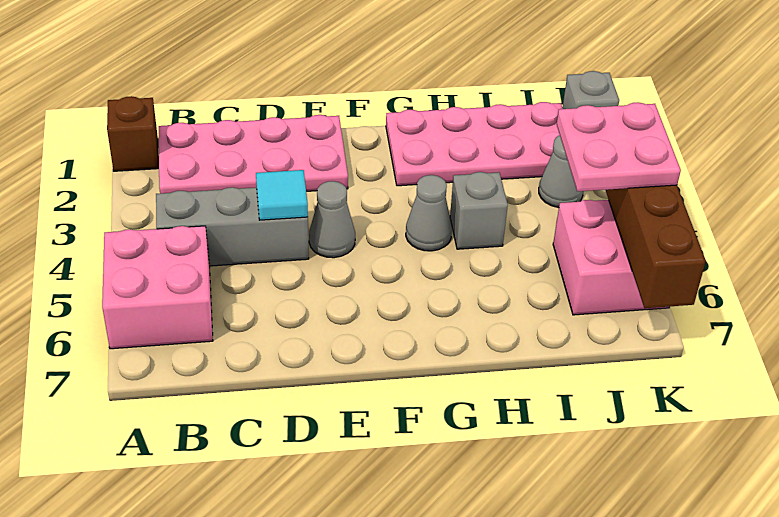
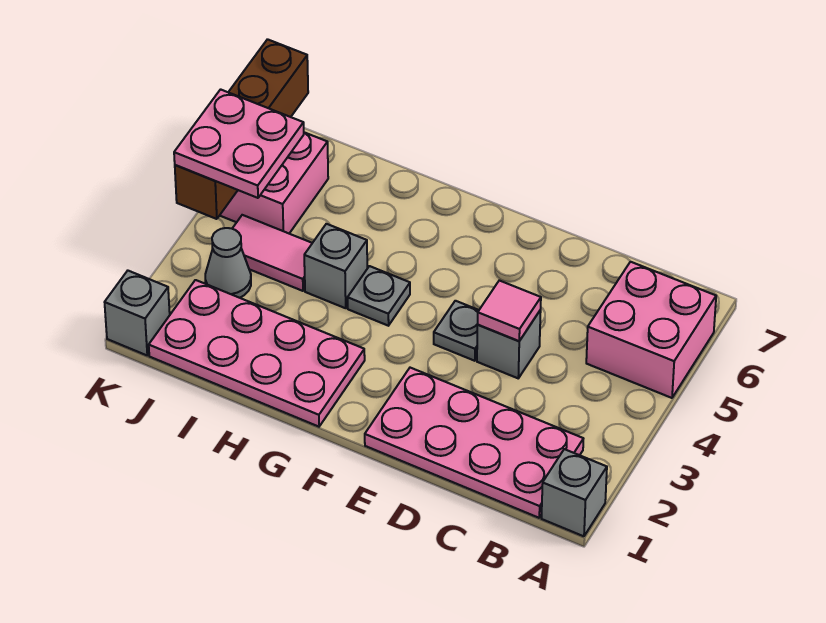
brown 1x1 brick [107,96,158,171] -> grey 1x1 brick [541,449,607,536]
grey 1x3 brick [156,187,309,266] -> grey 1x1 brick [477,310,541,378]
cyan 1x1 tile [256,170,308,220] -> pink 1x1 tile [478,280,541,341]
grey 1x1 cone [309,181,355,258] -> grey 1x1 plate [434,301,479,361]
grey 1x1 cone [406,175,452,251] -> grey 1x1 plate [348,266,410,326]
none -> pink 1x2 tile [232,215,312,291]

